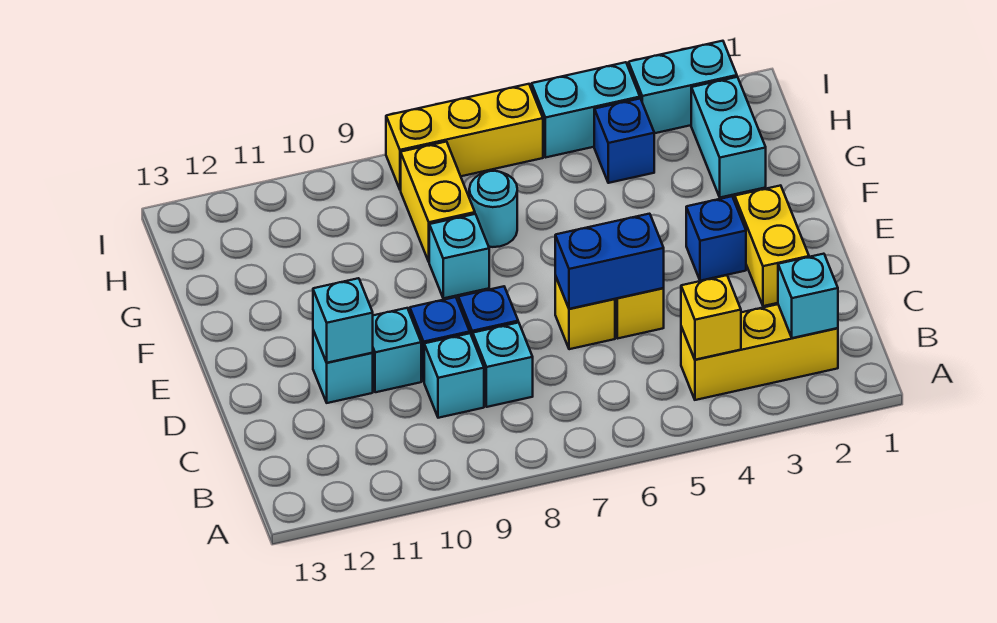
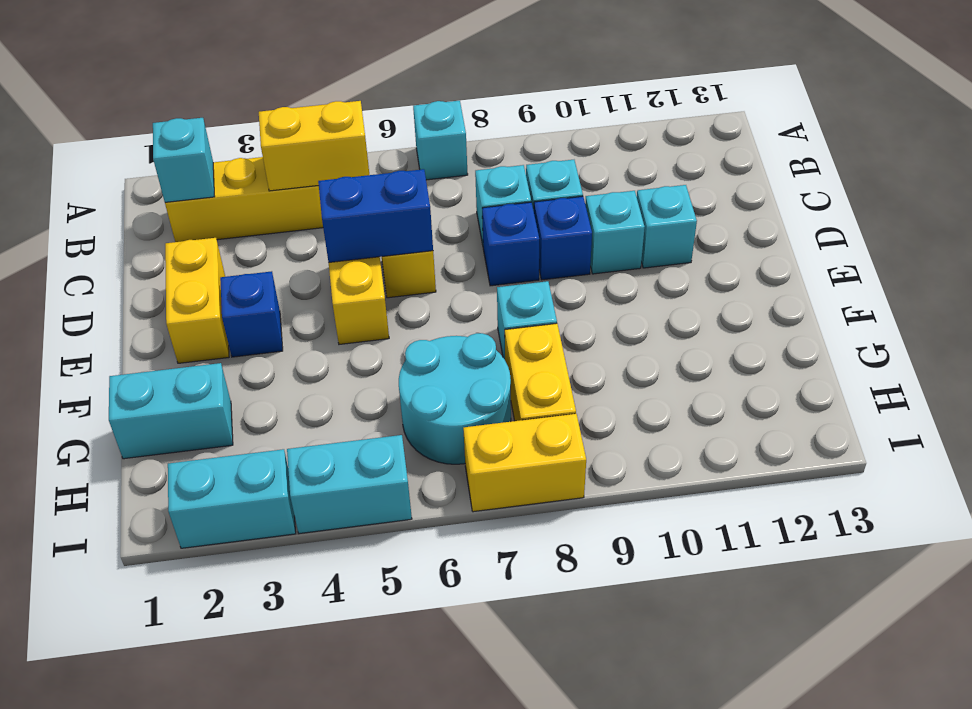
yellow 1x1 brick [681,275,741,360] -> yellow 1x2 brick [259,101,369,191]
cyan 1x1 brick [313,278,373,363] -> cyan 1x1 brick moved to [413,101,468,180]
cyan 1x2 brick [691,77,766,198] -> cyan 1x2 brick turned to [109,363,233,459]
cyan 1x1 round brick [469,171,517,247] -> cyan 2x2 round brick [399,333,511,464]
blue 1x1 brick [594,99,654,183] -> none
yellow 1x3 brick [386,84,543,190] -> yellow 1x2 brick [463,414,586,512]

